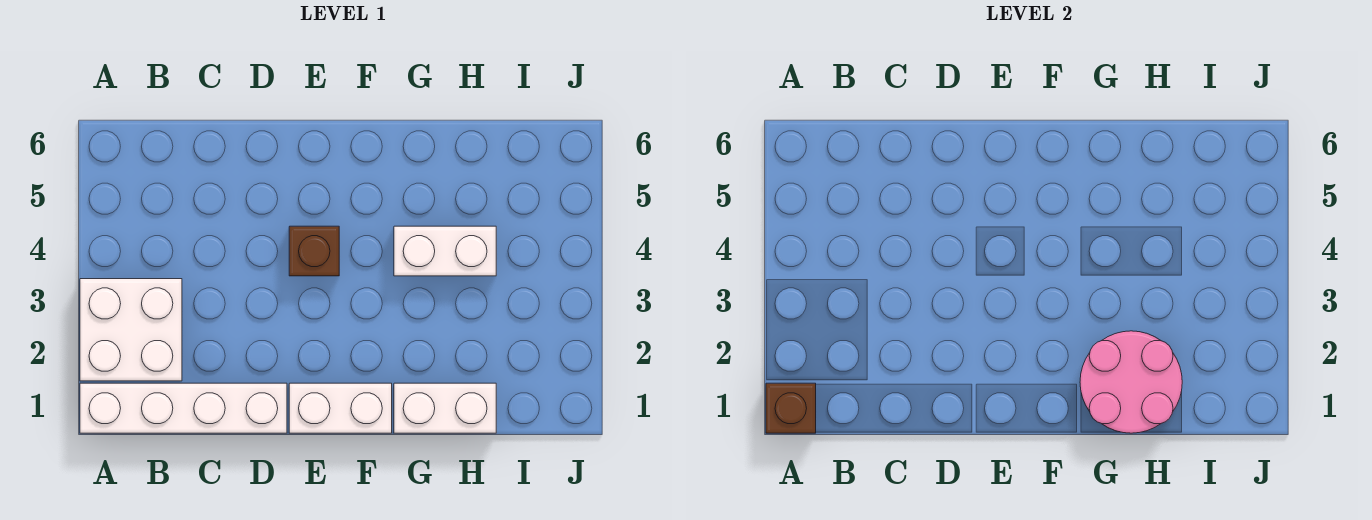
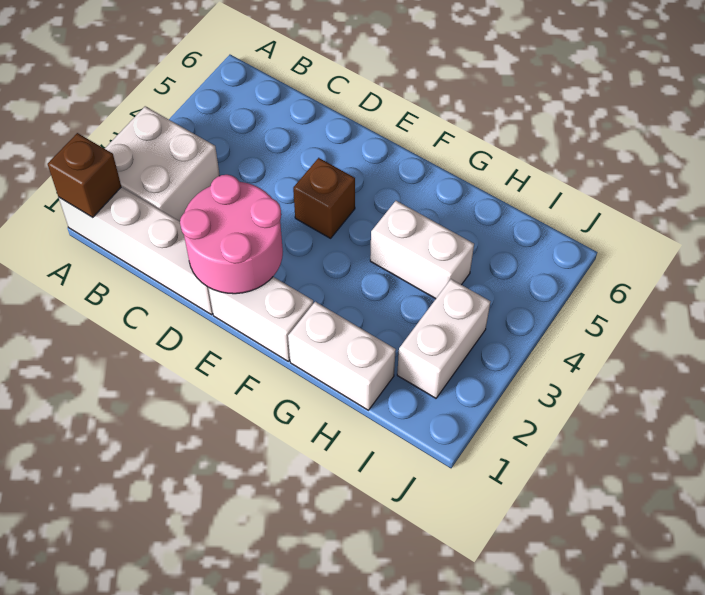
pink 2x2 round brick [1080,331,1182,433] -> pink 2x2 round brick moved to [180,175,283,294]
none -> white 1x2 brick [397,279,490,398]

